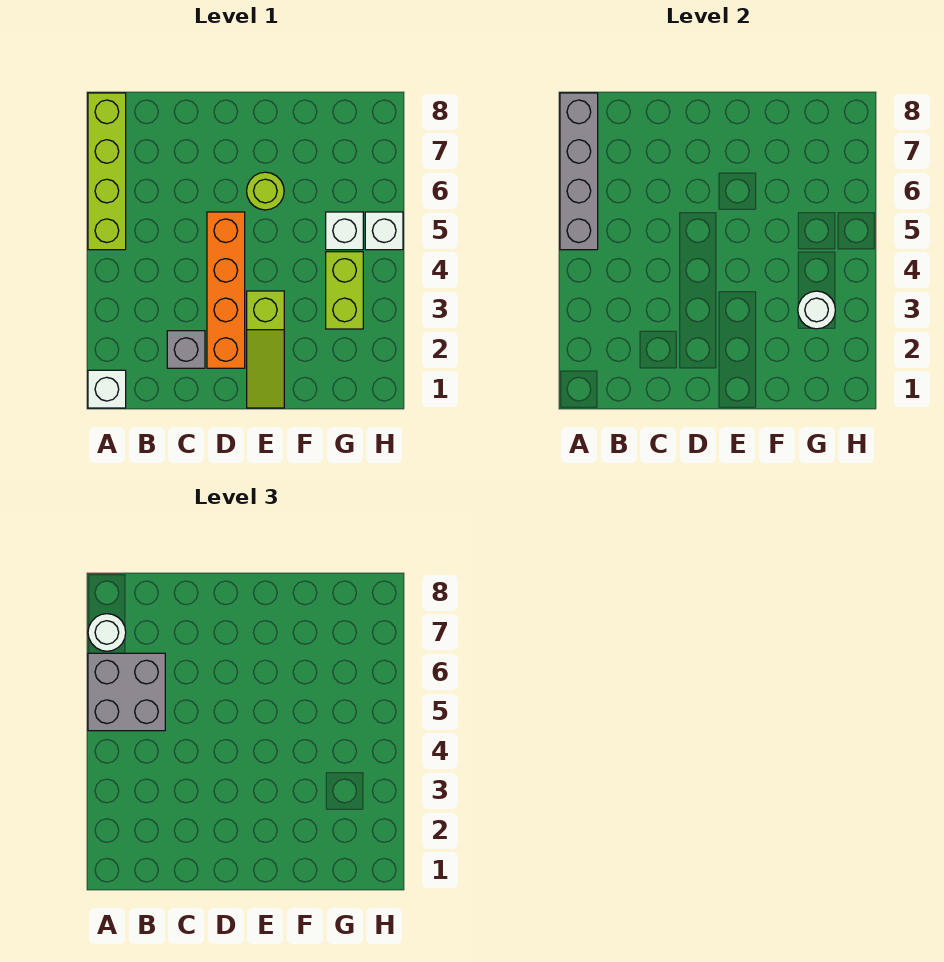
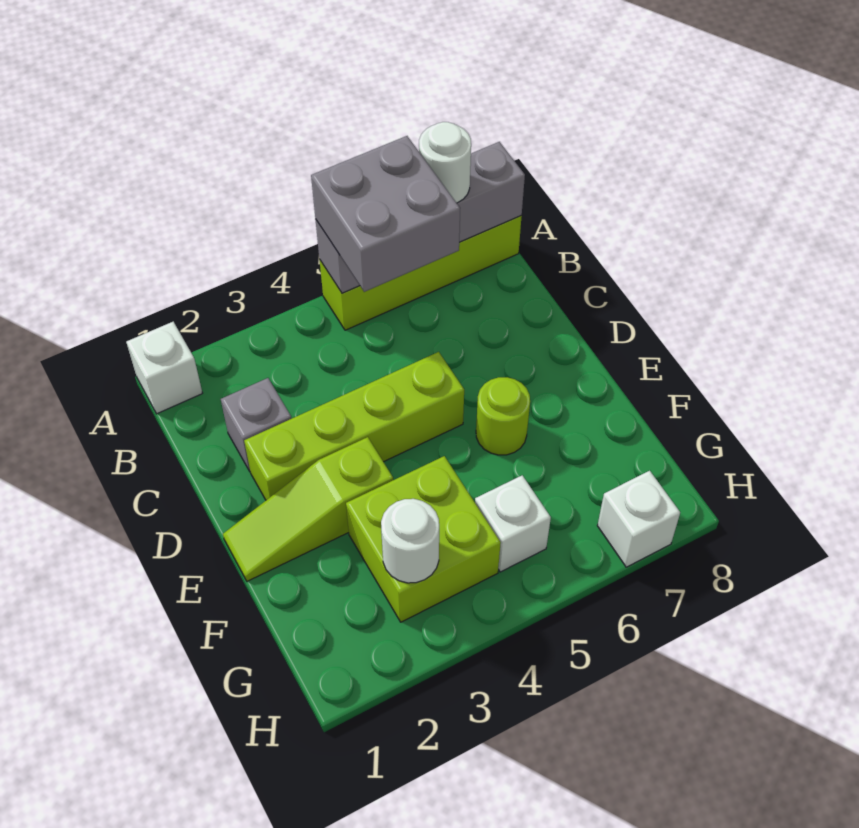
orange 1x4 brick [207,212,245,368] -> lime 1x4 brick [244,352,464,500]
lime 1x2 brick [326,252,363,329] -> lime 2x2 brick [346,456,501,622]
white 1x1 brick [365,212,403,250] -> white 1x1 brick moved to [597,471,680,567]

